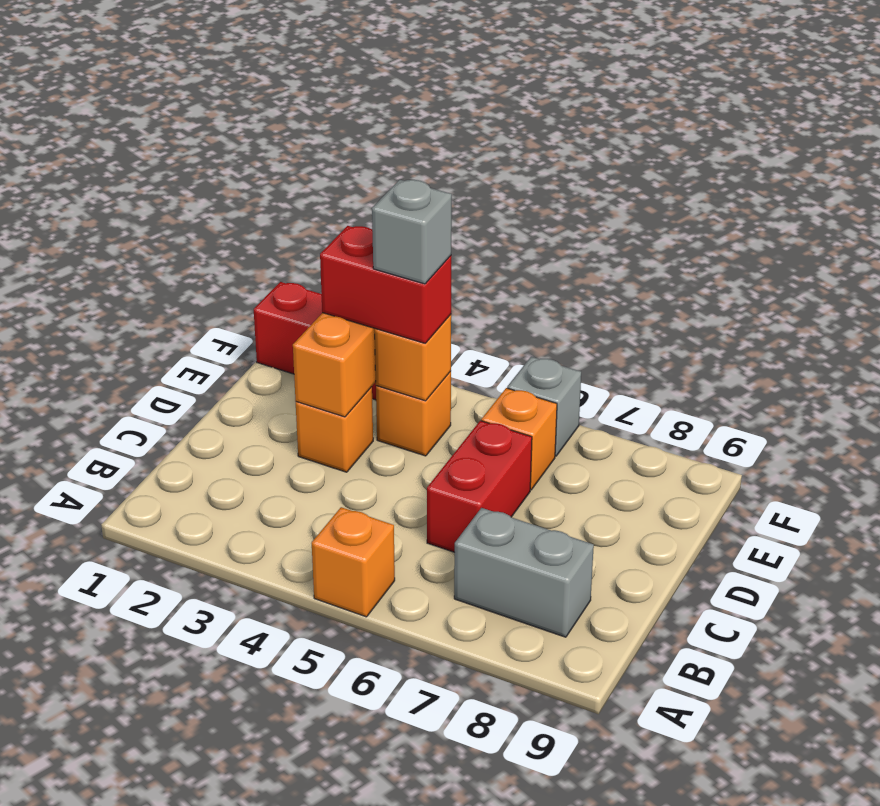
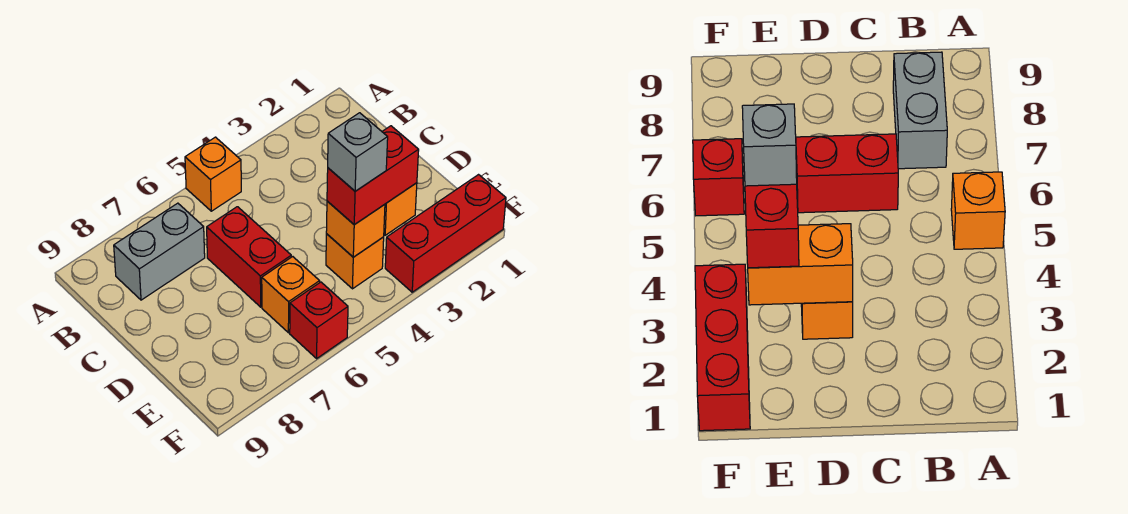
grey 1x1 brick [507,357,581,456] -> red 1x1 brick [290,282,348,358]

